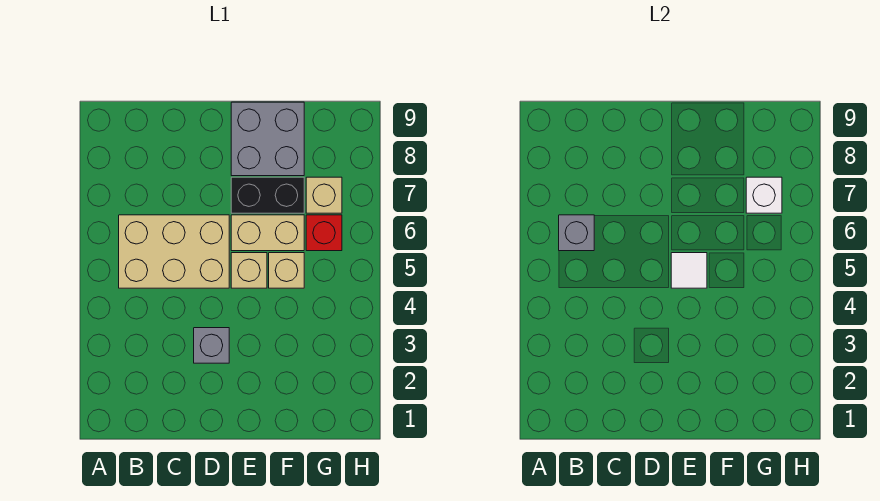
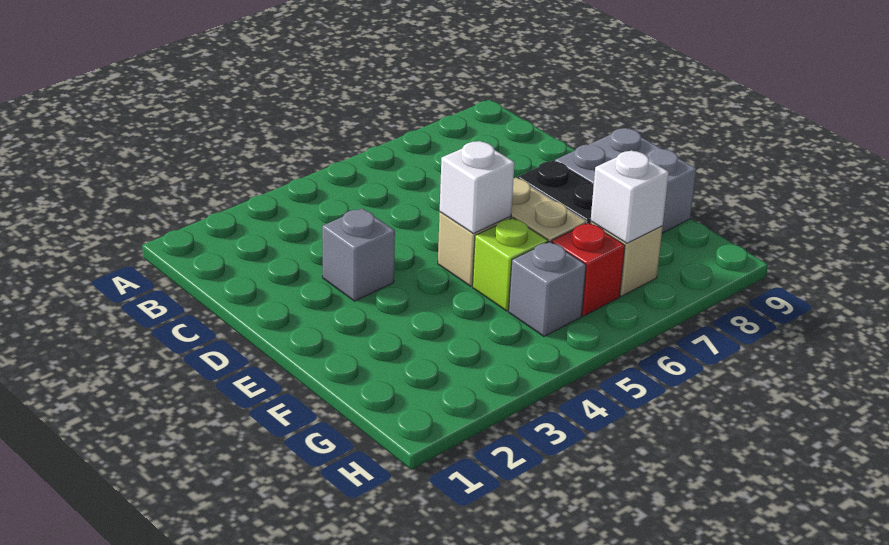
tan 2x3 brick [119,215,229,288] -> none
grey 1x1 brick [559,215,594,251] -> grey 1x1 brick moved to [509,241,586,336]
white 1x1 tile [671,253,707,288] -> white 1x1 brick [440,141,515,234]
tan 1x1 brick [269,253,304,288] -> lime 1x1 brick [473,218,548,311]

